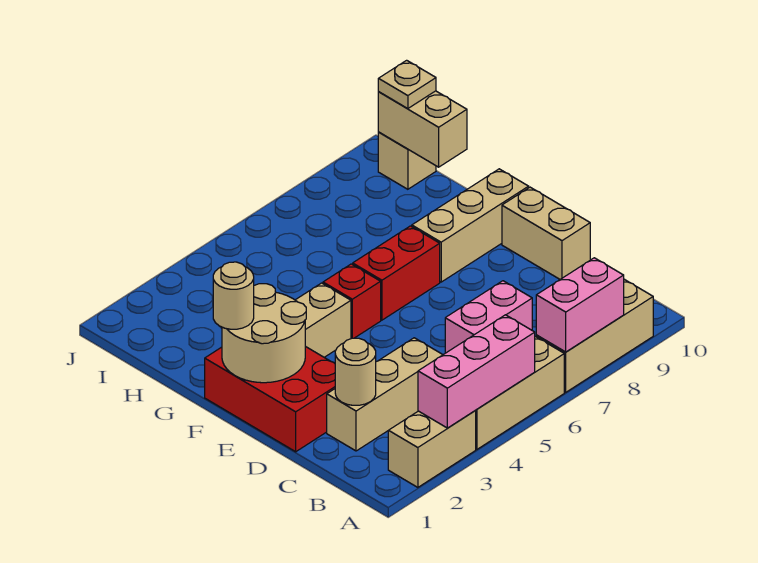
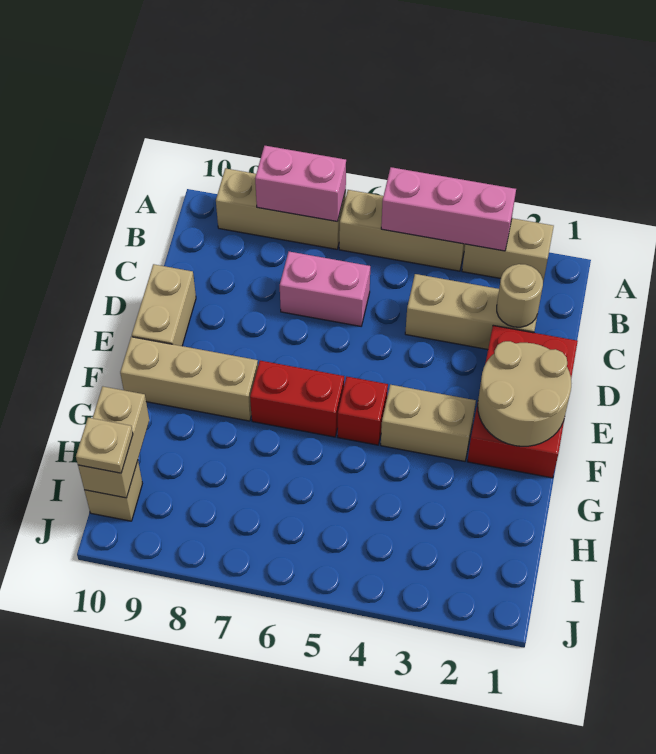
tan 1x1 round brick [213,262,254,329] -> none

